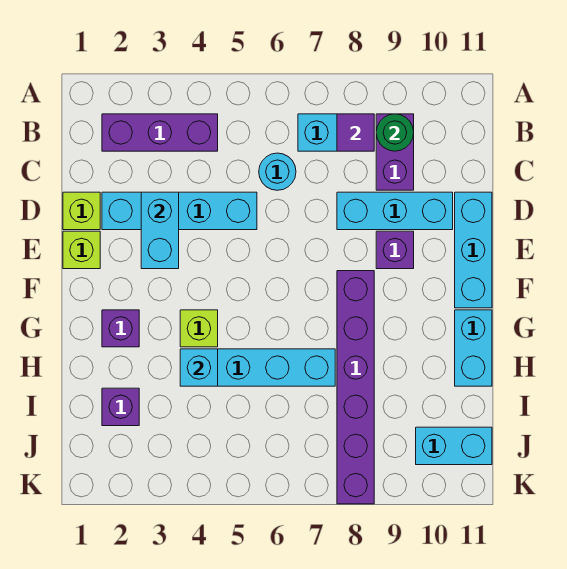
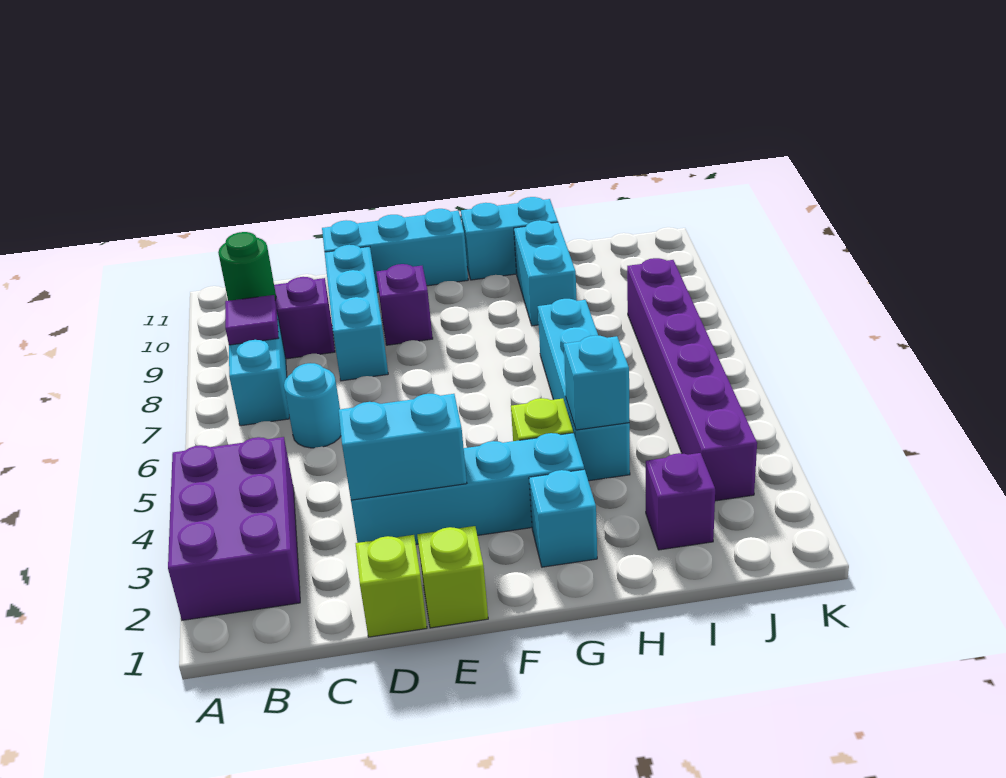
purple 1x3 brick [102,114,218,151] -> purple 2x3 brick [168,437,300,620]
cyan 1x4 brick [102,192,257,230] -> cyan 1x4 brick turned to [351,433,584,544]
purple 1x6 brick [337,271,374,504] -> purple 1x6 brick turned to [627,258,757,501]
purple 1x1 brick [102,310,139,347] -> cyan 1x1 brick [529,469,597,567]
cyan 1x2 brick [416,427,492,465] -> cyan 1x2 brick moved to [514,220,577,326]

